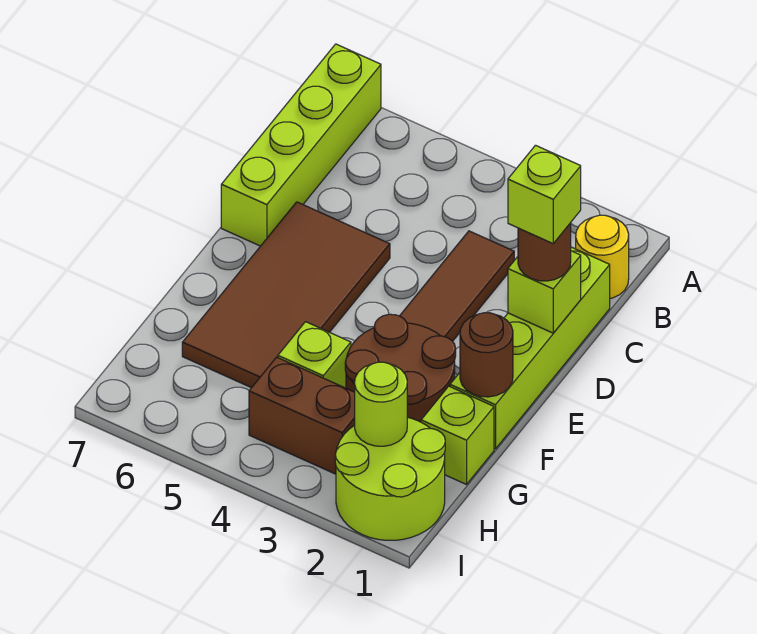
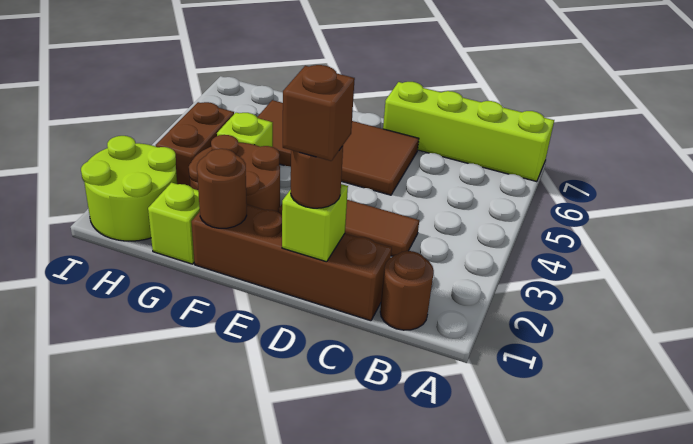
yellow 1x1 round brick [576,215,629,298] -> brown 1x1 round brick [380,251,434,330]
lime 1x4 brick [450,247,610,449] -> brown 1x4 brick [191,205,392,321]
lime 1x1 brick [508,145,581,243] -> brown 1x1 brick [283,65,355,161]
lime 1x1 round brick [355,362,407,446] -> none

